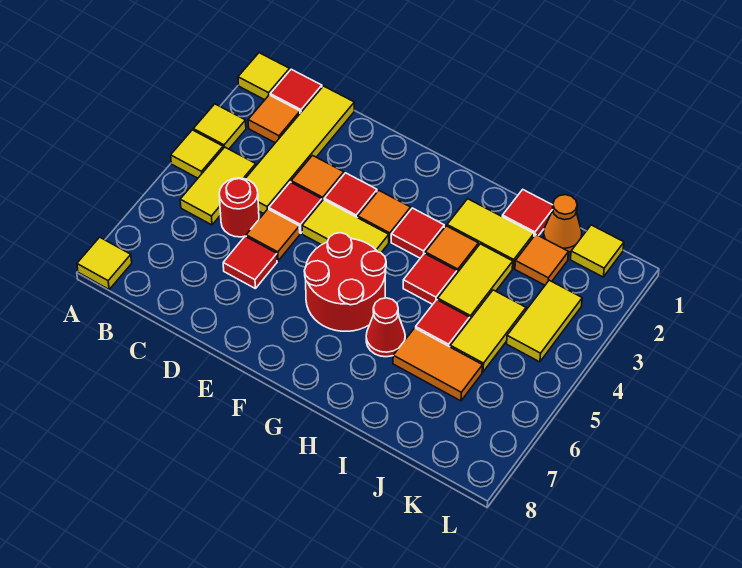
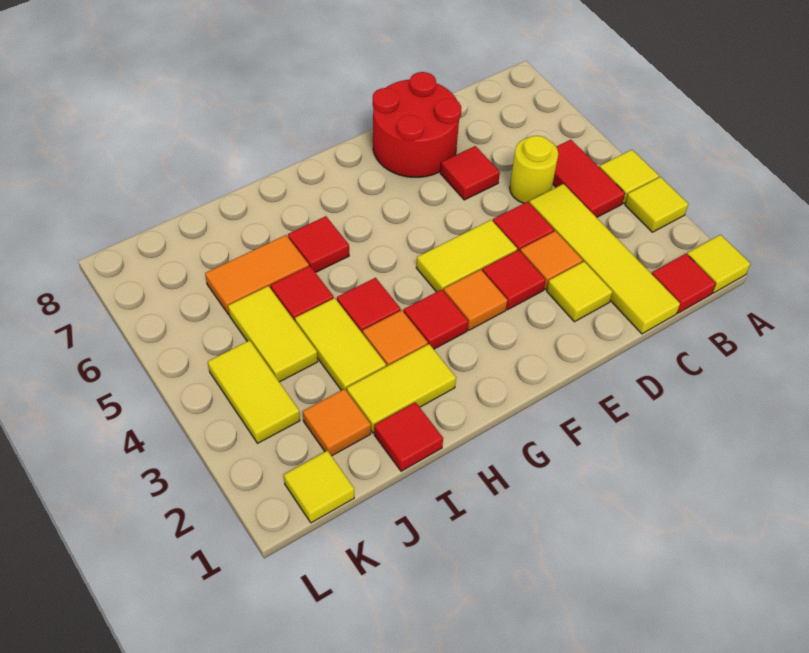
yellow 1x1 tile [77,237,132,289] -> yellow 1x1 tile moved to [547,262,612,322]
orange 1x1 tile [248,95,300,143] -> none
yellow 1x2 tile [180,147,256,225] -> red 1x2 tile [553,140,625,217]
red 1x1 round brick [219,178,259,237] -> yellow 1x1 round brick [510,136,558,203]
orange 1x1 tile [246,209,300,261] -> none
red 2x2 round brick [304,233,386,331] -> red 2x2 round brick moved to [373,72,461,177]
red 1x1 cone [366,298,405,357] -> red 1x1 tile [288,216,349,273]
orange 1x1 cone [543,195,582,252] -> none

